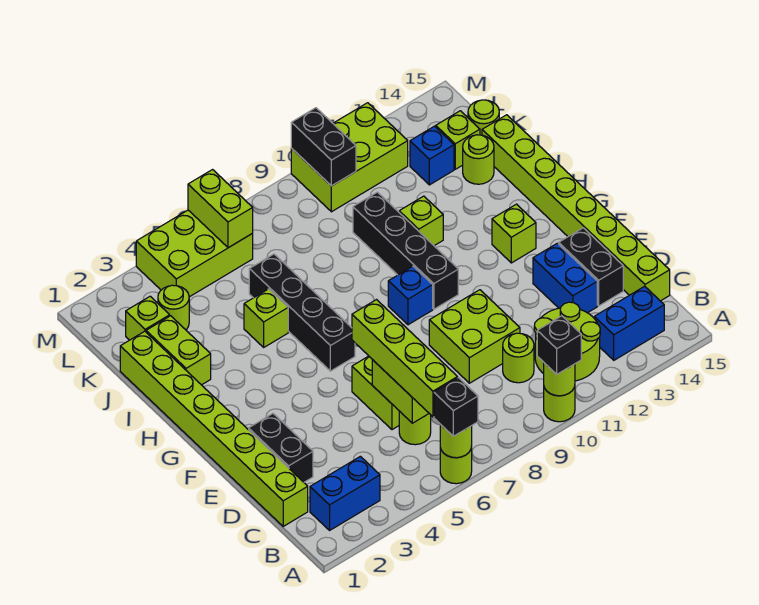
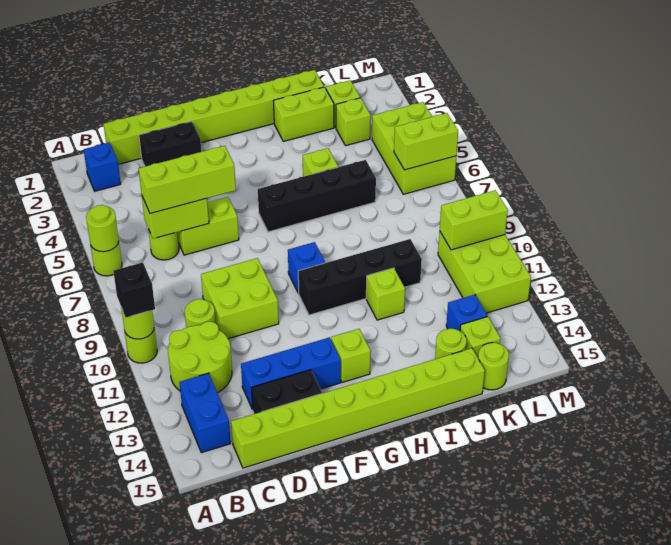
black 1x1 brick [434,378,478,436] -> none
blue 1x2 brick [310,456,380,530] -> blue 1x1 brick [84,142,121,191]
lime 1x4 brick [352,300,458,417] -> lime 1x3 brick [139,146,236,214]
blue 1x2 brick [533,243,597,313] -> blue 1x3 brick [241,337,341,409]
lime 1x1 round brick [158,285,189,330] -> lime 1x1 brick [336,98,371,146]
black 1x2 brick [291,108,356,186] -> lime 1x2 brick [440,190,508,250]

